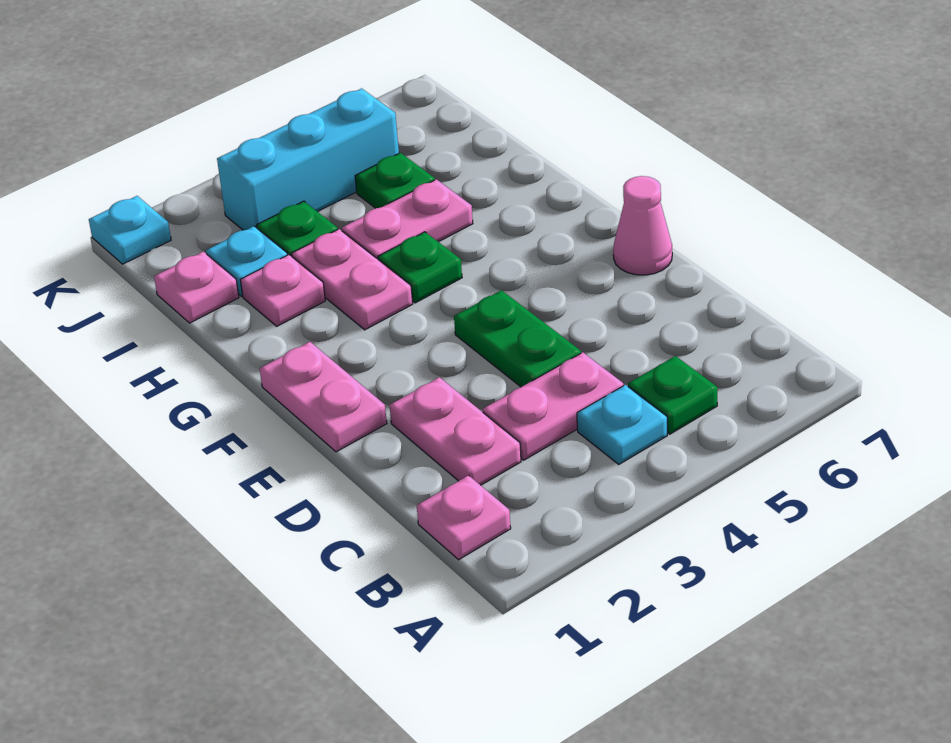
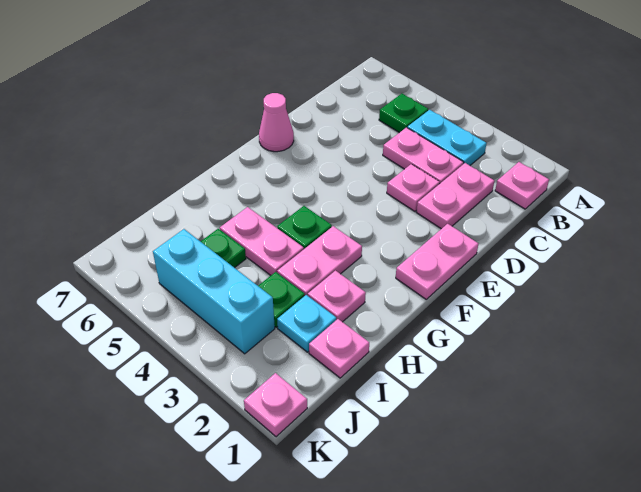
cyan 1x1 plate [577,385,667,464] -> cyan 1x2 plate [407,110,487,165]
none -> pink 1x1 plate [387,164,440,211]
green 1x2 plate [454,290,581,387] -> none
cyan 1x1 plate [89,196,171,264] -> pink 1x1 plate [244,373,307,437]

